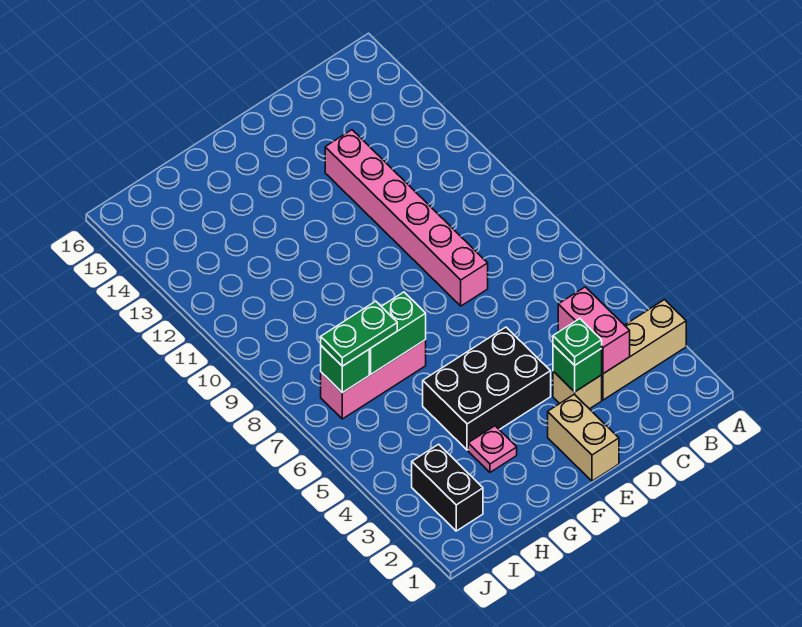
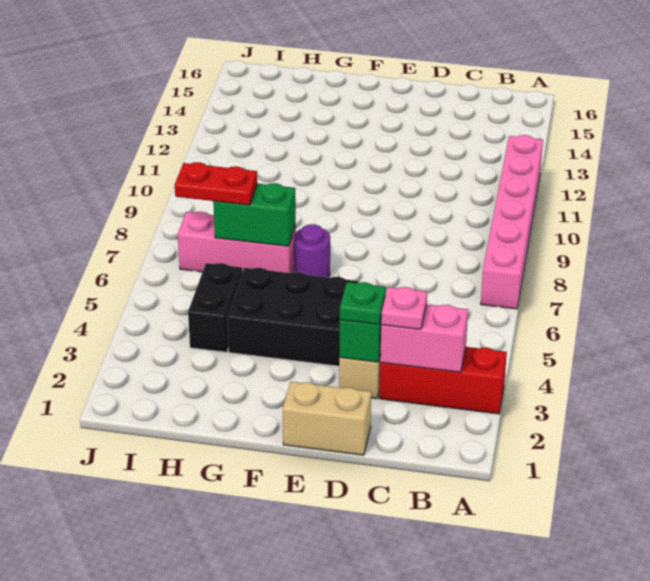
tan 1x3 brick [602,300,686,400] -> red 1x3 brick [380,347,507,414]
pink 1x2 brick [558,287,630,374] -> pink 1x2 brick turned to [380,304,468,372]
pink 1x6 brick [325,130,488,306] -> pink 1x6 brick moved to [481,135,543,309]
tan 1x2 brick [548,394,619,481] -> tan 1x2 brick turned to [283,382,371,455]
none -> purple 1x1 round brick [294,224,330,278]
pink 1x1 plate [468,426,517,472] -> pink 1x1 plate moved to [381,287,427,329]
green 1x2 plate [321,301,397,366] -> red 1x2 plate [175,162,257,205]
black 1x2 brick [412,444,483,531] -> black 1x2 brick moved to [188,263,242,352]
green 1x1 brick [321,346,369,393] -> none

